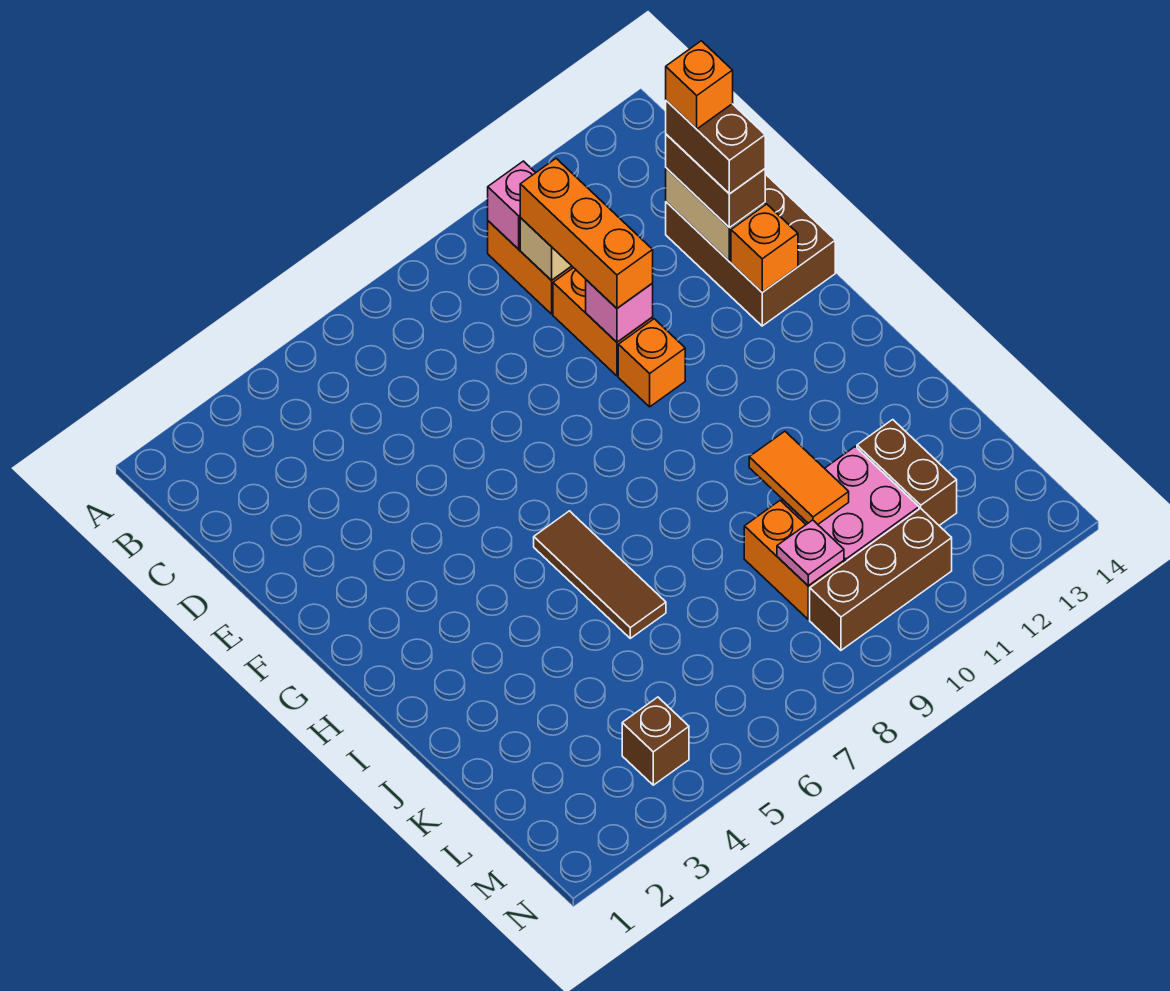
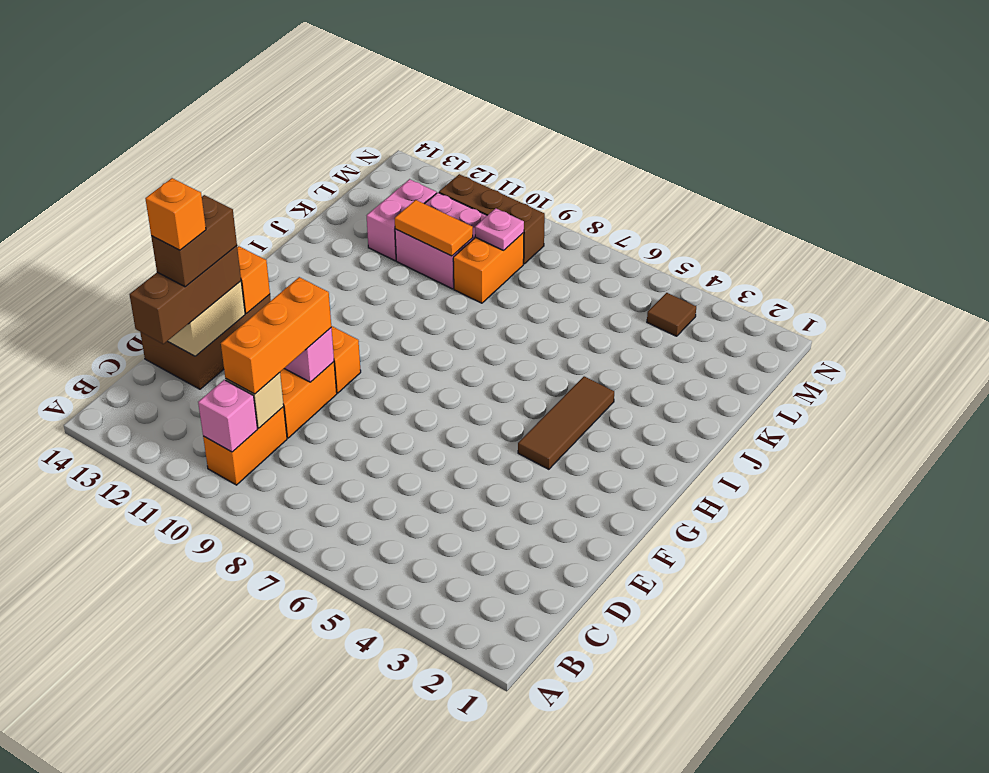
brown 1x2 brick [666,134,765,228] -> brown 1x3 brick [129,246,241,344]
brown 1x3 tile [534,511,666,638] -> brown 1x3 tile moved to [518,376,614,469]
orange 1x2 tile [749,431,849,524] -> orange 1x2 tile turned to [395,200,473,256]
brown 1x2 brick [857,420,957,525] -> pink 1x2 brick [367,179,437,261]
brown 1x1 brick [622,697,689,785] -> brown 1x1 tile [647,293,696,336]

